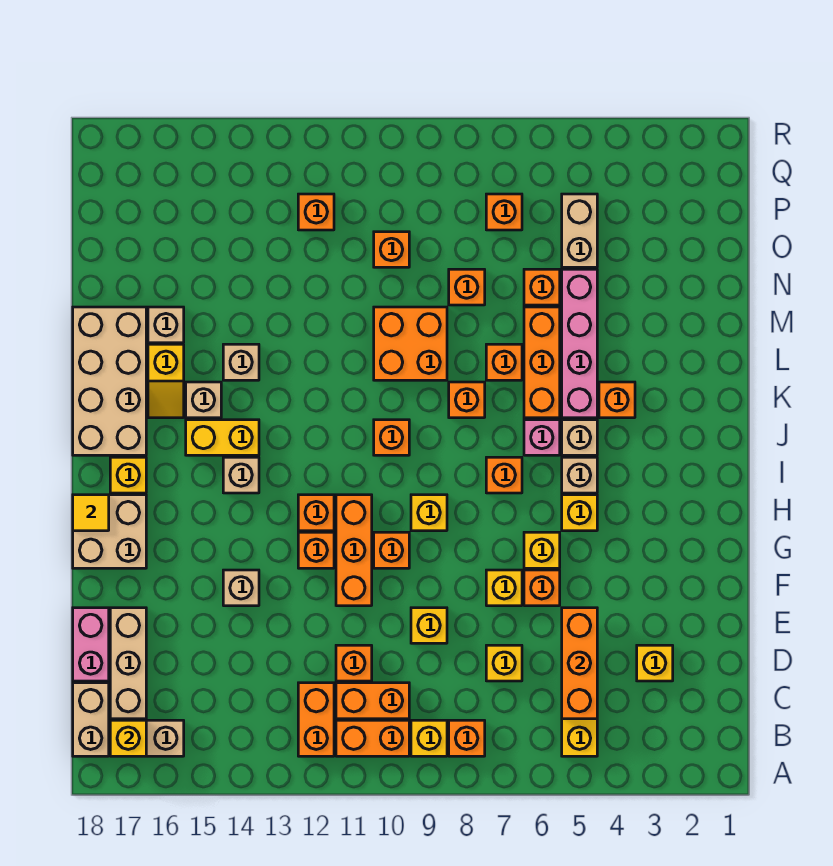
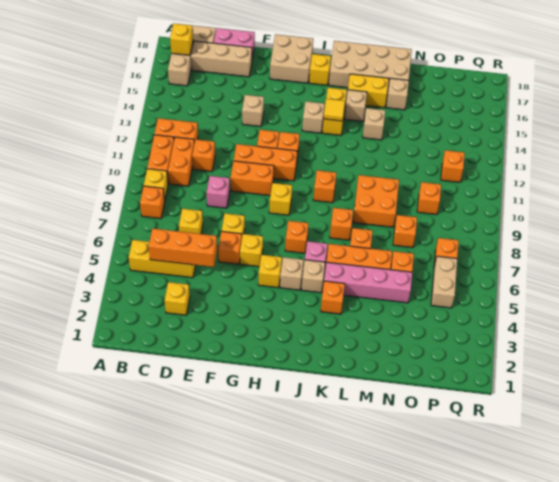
yellow 1x1 brick [411,608,447,643] -> pink 1x1 brick [207,176,230,208]
orange 1x1 brick [374,532,409,568] -> orange 1x2 brick [231,161,274,196]
yellow 1x1 tile [73,495,109,531] -> yellow 1x1 tile moved to [323,99,345,121]
yellow 1x2 slope [148,344,184,418] -> yellow 1x2 brick [348,74,389,108]
tan 1x2 brick [562,194,597,267] -> tan 1x2 brick turned to [431,256,457,308]

